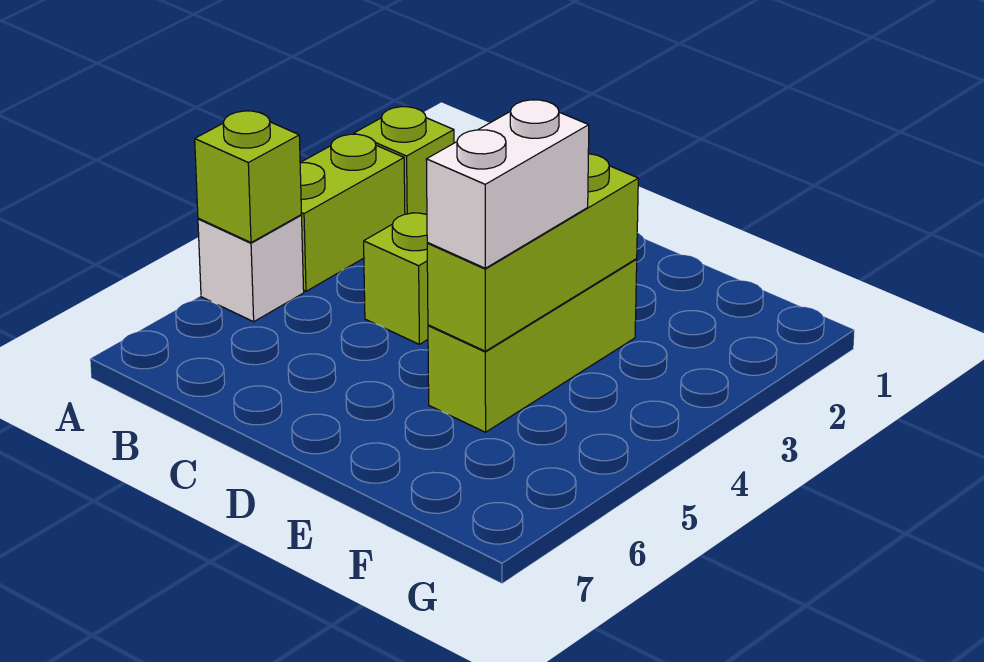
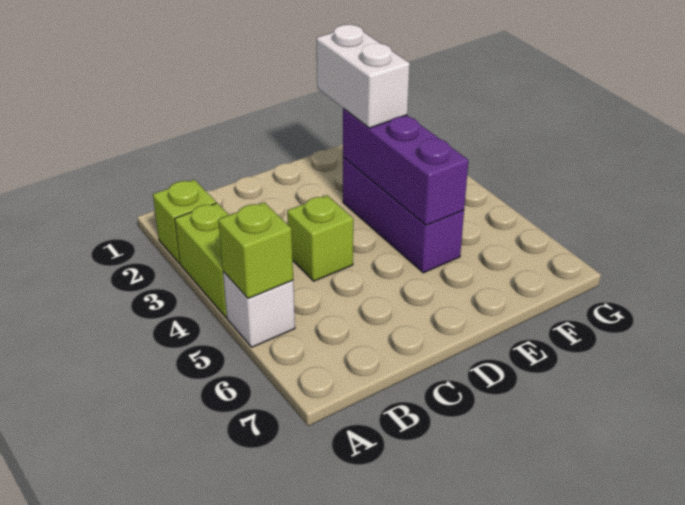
lime 1x3 brick [428,259,637,432] -> purple 1x3 brick [343,158,464,273]
lime 1x3 brick [427,154,638,351] -> purple 1x3 brick [343,109,469,225]
white 1x2 brick [426,100,589,268] -> white 1x2 brick moved to [317,25,410,128]

